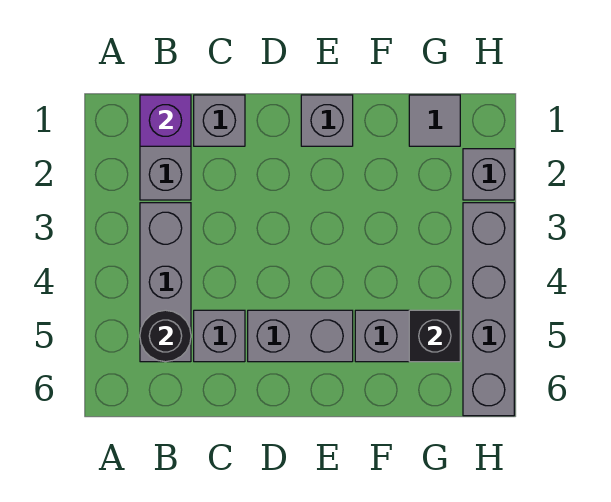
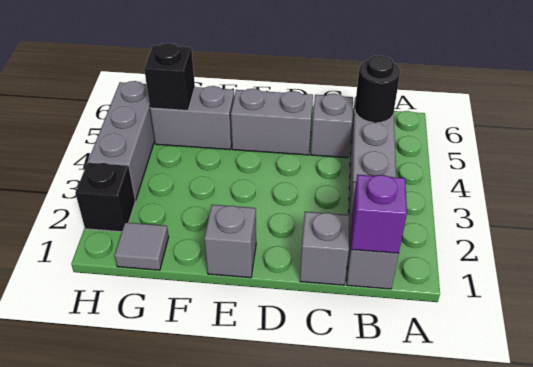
grey 1x1 brick [463,149,514,200] -> black 1x1 brick [75,163,135,232]
grey 1x4 brick [463,203,514,416] -> grey 1x3 brick [88,81,155,200]

